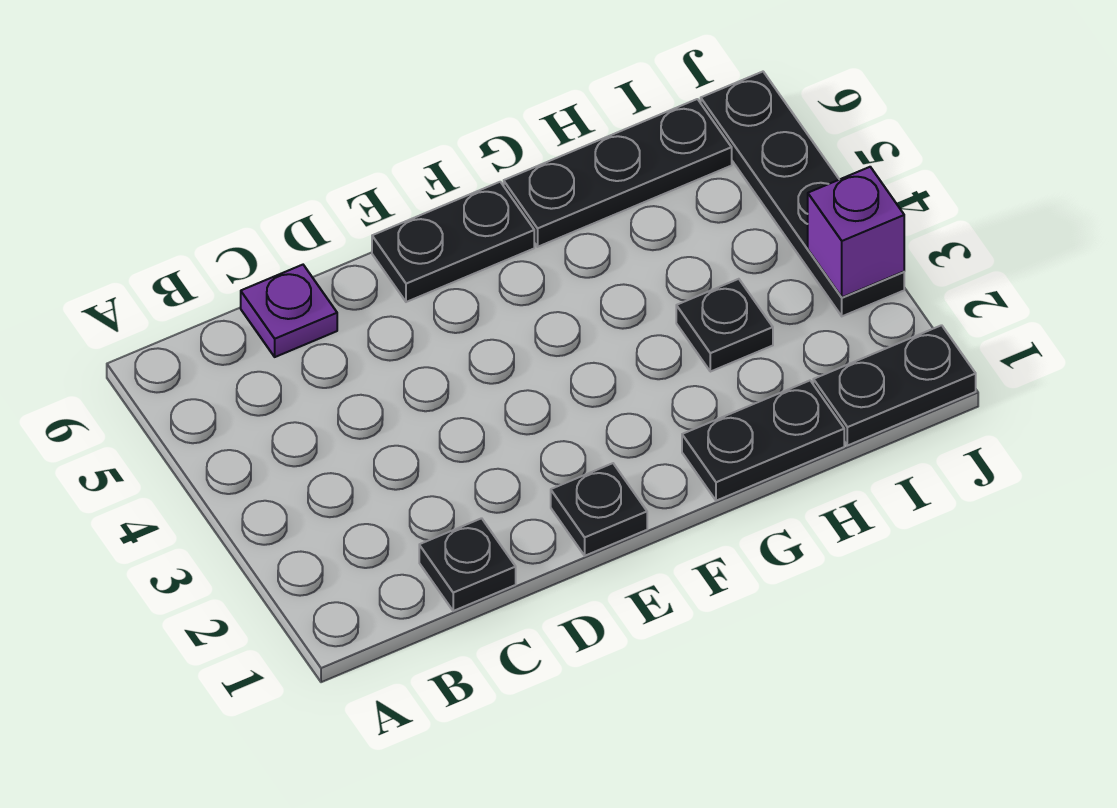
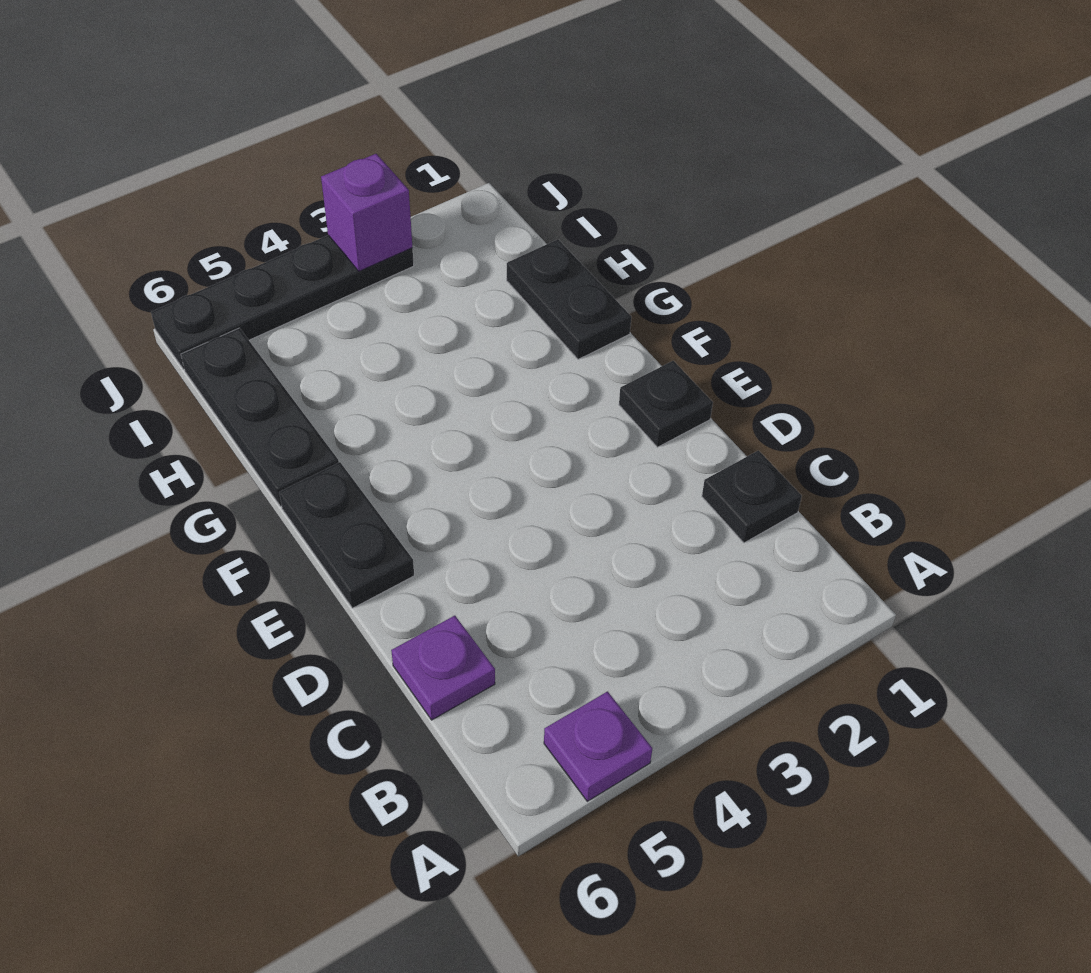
none -> purple 1x1 plate [544,692,652,801]
black 1x1 plate [676,279,773,372] -> none
black 1x2 plate [813,325,976,446] -> none

